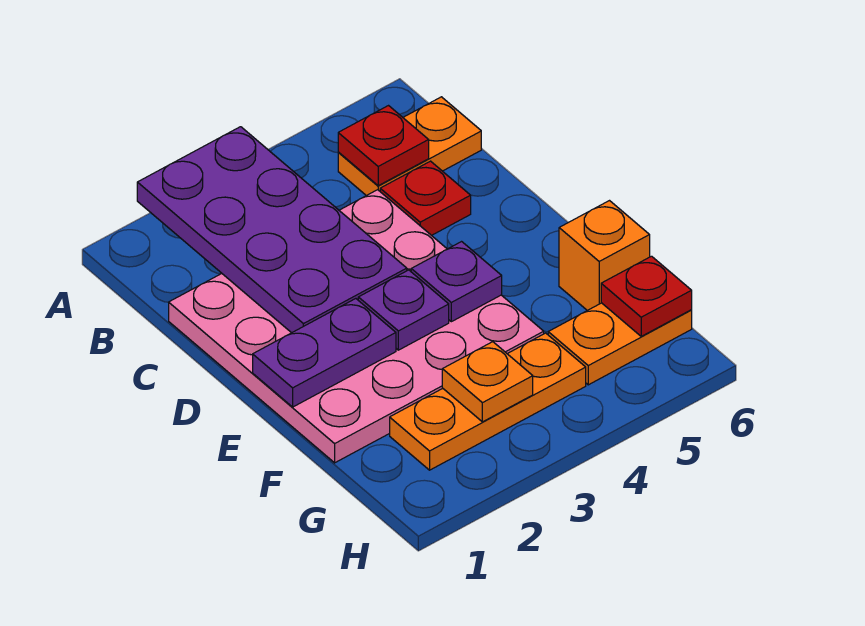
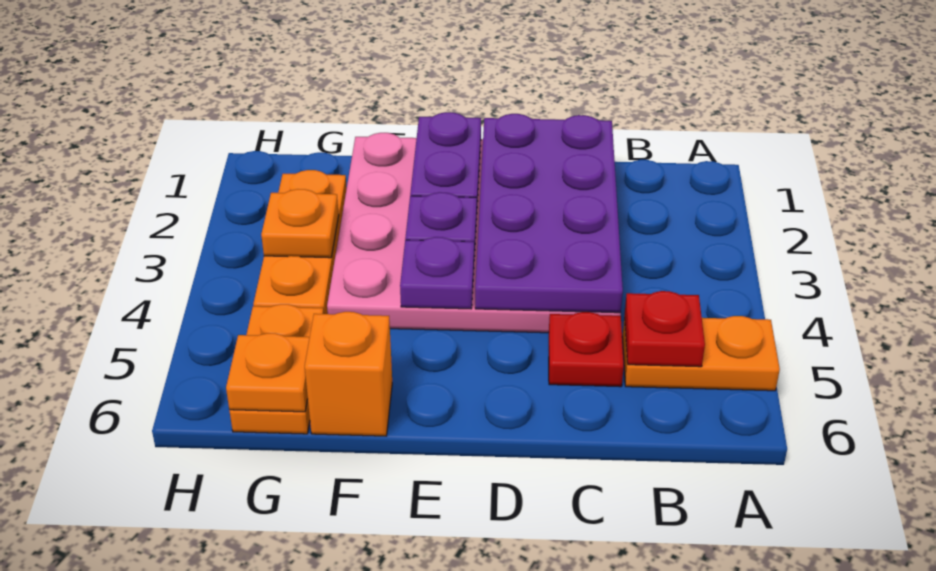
purple 2x4 plate [137,127,407,333] -> purple 2x4 plate turned to [475,114,623,313]
orange 1x2 plate [338,97,481,196] -> orange 1x2 plate turned to [622,316,780,391]
red 1x1 plate [601,256,692,336] -> orange 1x1 plate [226,333,310,412]

